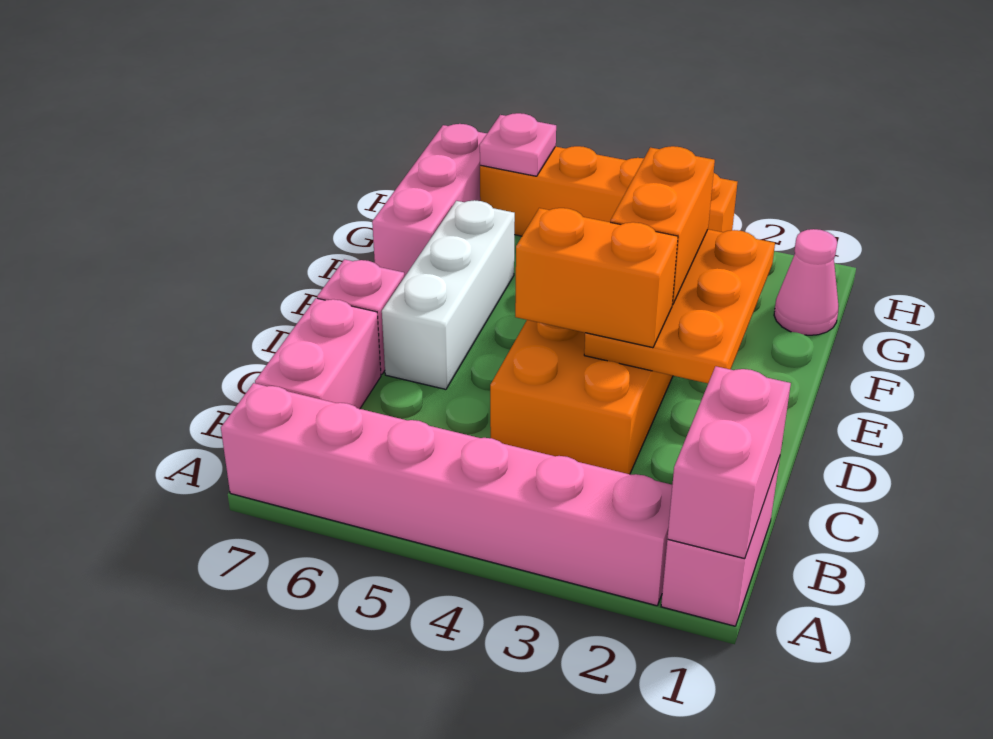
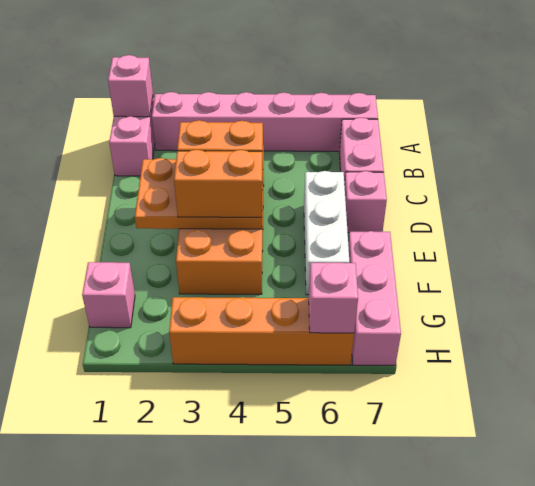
pink 1x2 brick [667,366,791,559] -> pink 1x1 brick [108,55,153,117]
orange 2x3 plate [584,229,775,383] -> orange 2x3 plate turned to [135,158,263,229]
orange 1x2 brick [610,146,715,305] -> orange 1x2 brick turned to [174,150,263,217]
pink 1x1 cone [774,229,839,335] -> pink 1x1 brick [82,262,135,328]
pink 1x1 plate [480,113,556,176] -> pink 1x1 brick [309,263,358,333]

